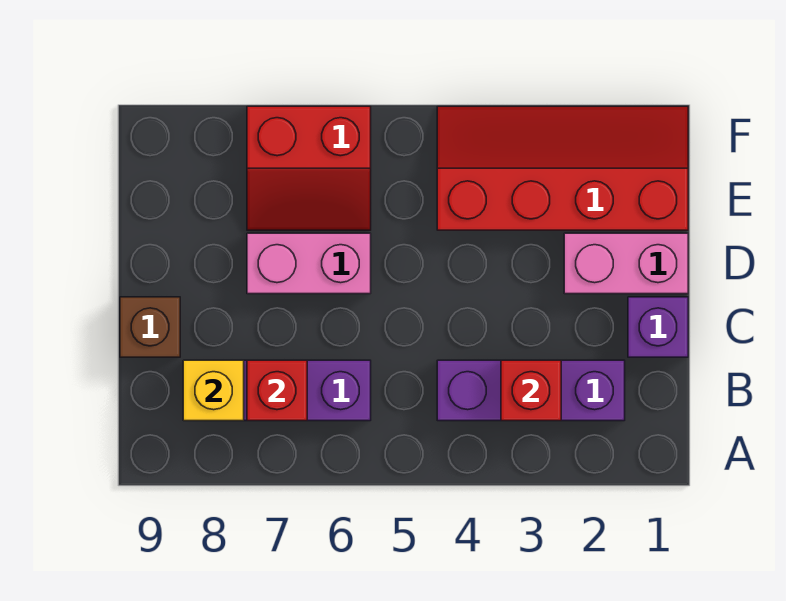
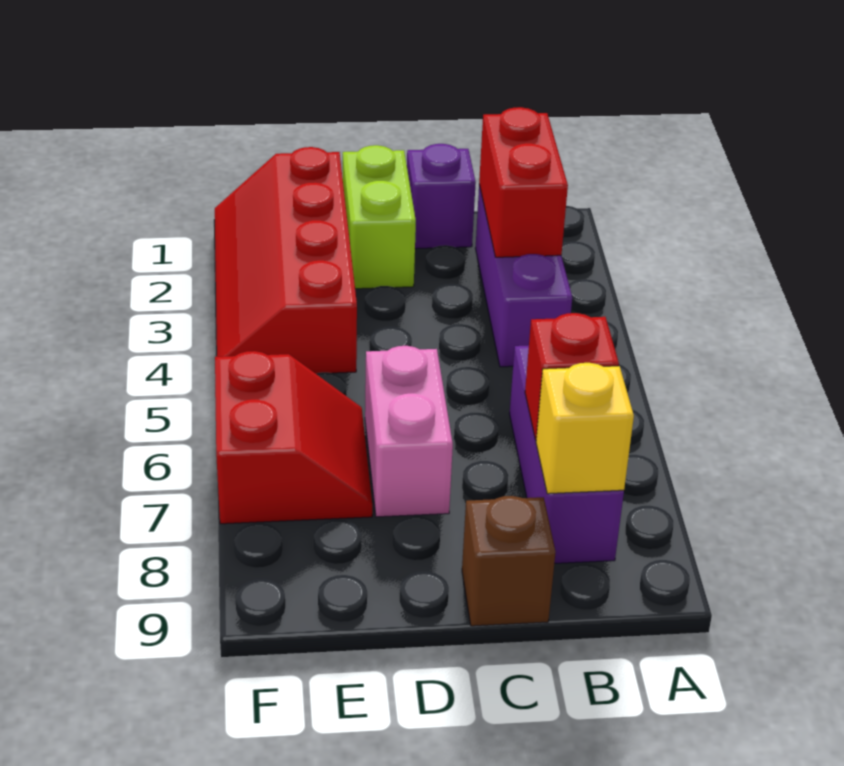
red 1x1 brick [501,360,561,421] -> red 1x2 brick [479,107,568,257]
pink 1x2 brick [564,233,688,294] -> lime 1x2 brick [343,145,416,289]

